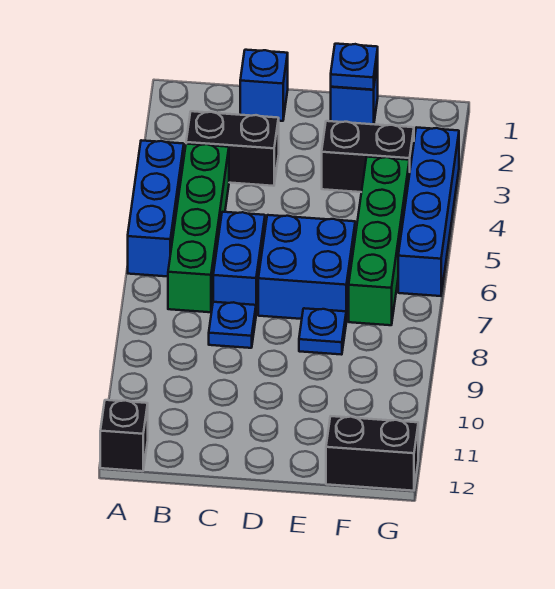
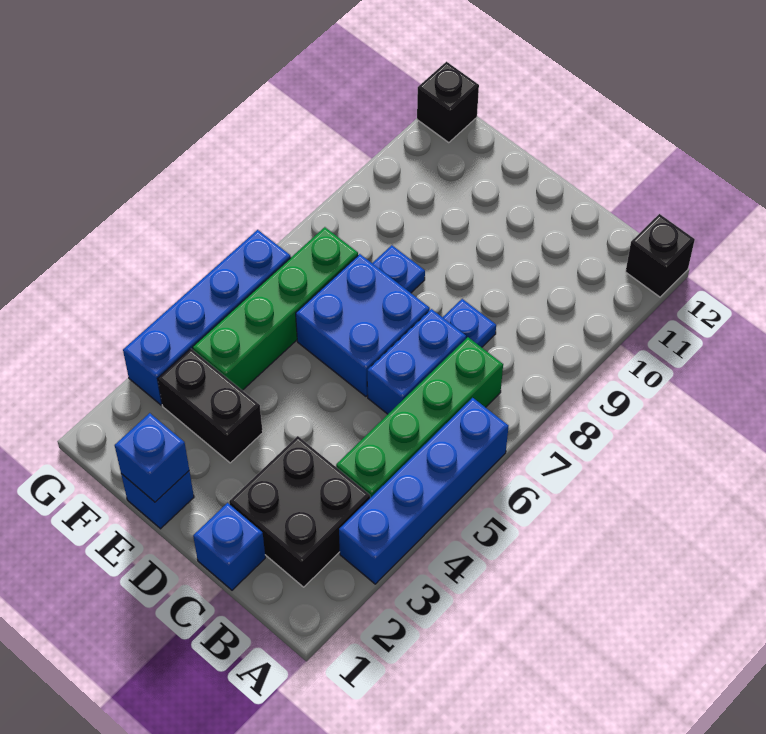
blue 1x3 brick [128,140,184,277] -> blue 1x4 brick [339,398,509,584]
black 1x2 brick [186,111,279,186] -> black 2x2 brick [229,436,370,587]
blue 1x1 plate [331,44,378,90] -> blue 1x1 brick [115,413,189,502]
black 1x2 brick [326,416,418,491] -> black 1x1 brick [417,62,479,143]

